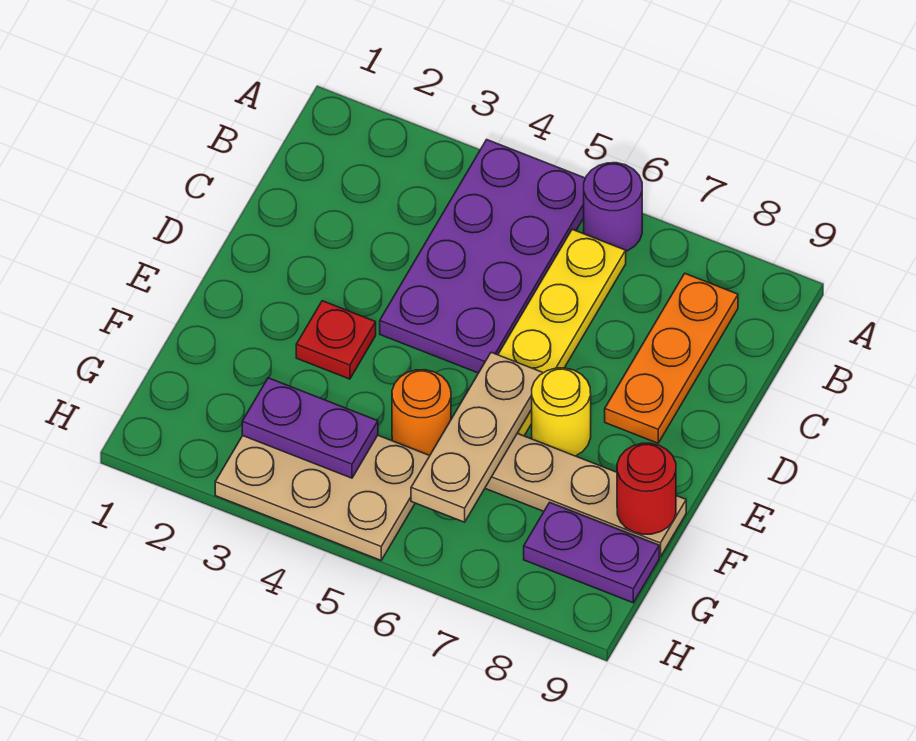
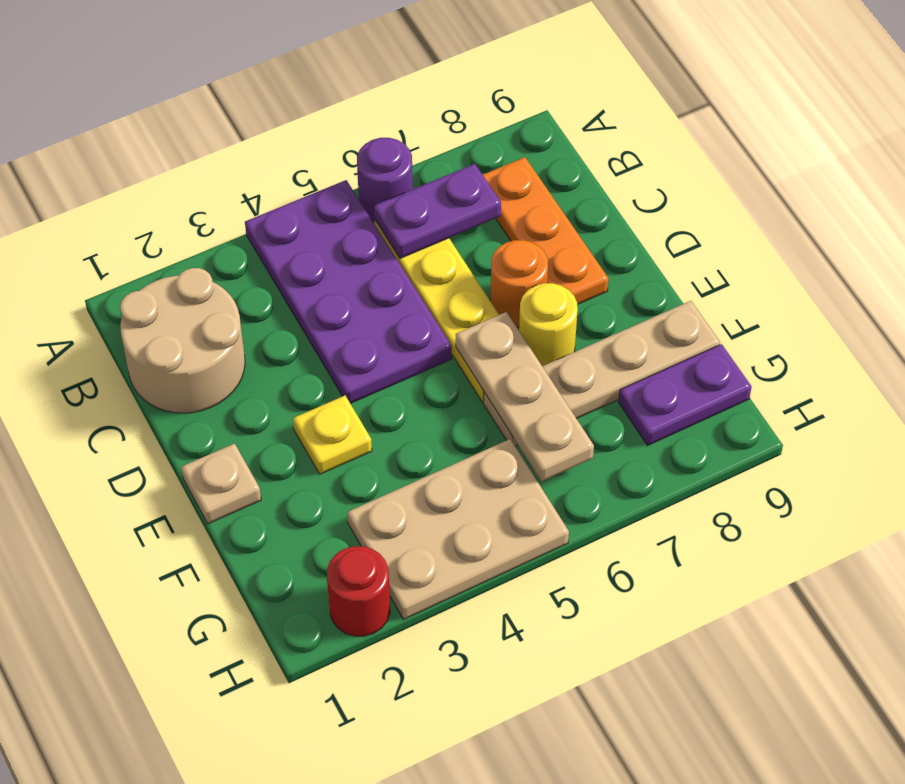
none -> tan 2x2 round brick [120,268,245,413]
none -> tan 1x1 plate [181,444,261,524]
red 1x1 plate [296,301,376,379] -> yellow 1x1 plate [293,396,372,474]
orange 1x1 round brick [392,370,451,455] -> orange 1x1 round brick moved to [490,240,548,327]
red 1x1 round brick [617,443,676,534] -> red 1x1 round brick moved to [327,546,390,636]
purple 1x2 plate [242,378,378,478] -> purple 1x2 plate moved to [374,164,501,258]

